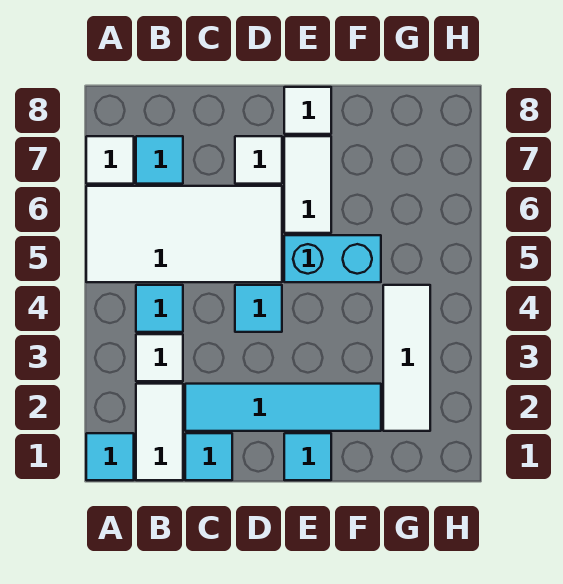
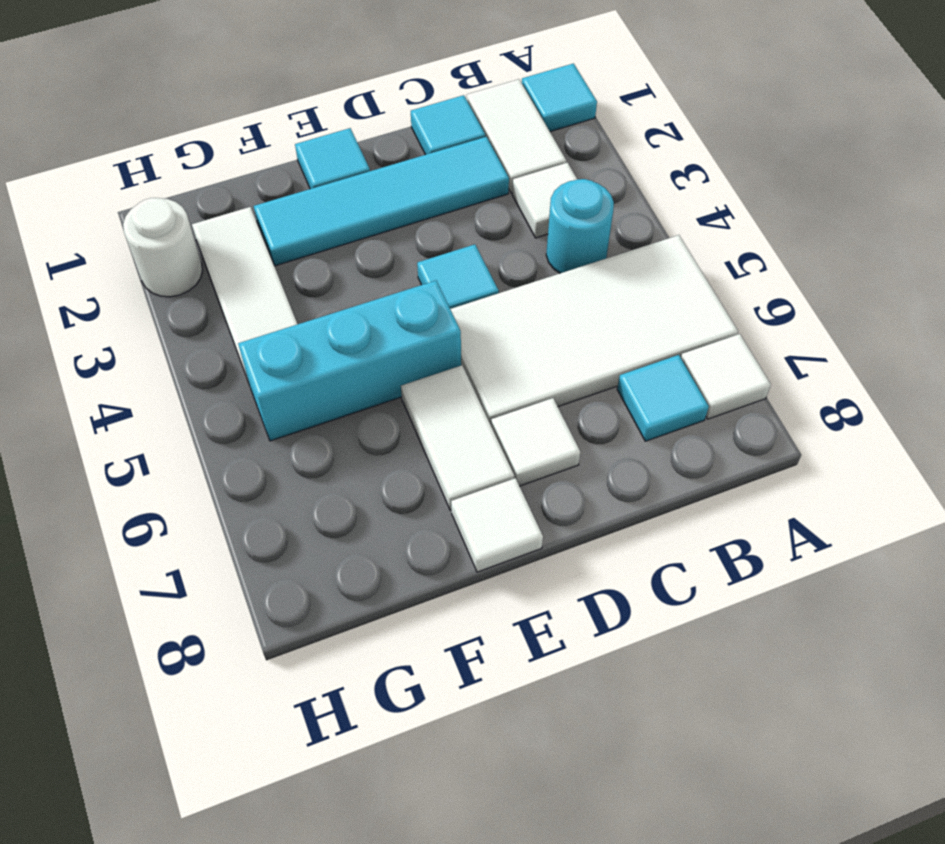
cyan 1x1 tile [136,285,183,332] -> cyan 1x1 round brick [546,179,614,273]
cyan 1x2 brick [284,235,381,282] -> cyan 1x3 brick [238,281,461,441]
none -> white 1x1 round brick [123,198,202,297]

